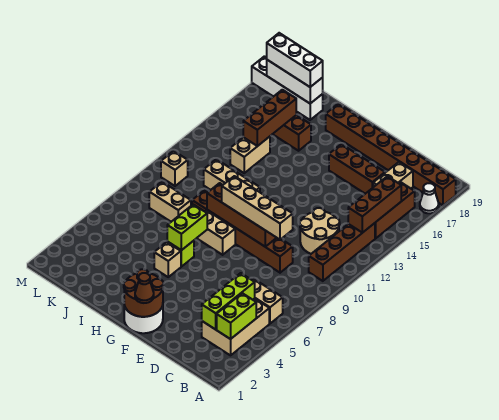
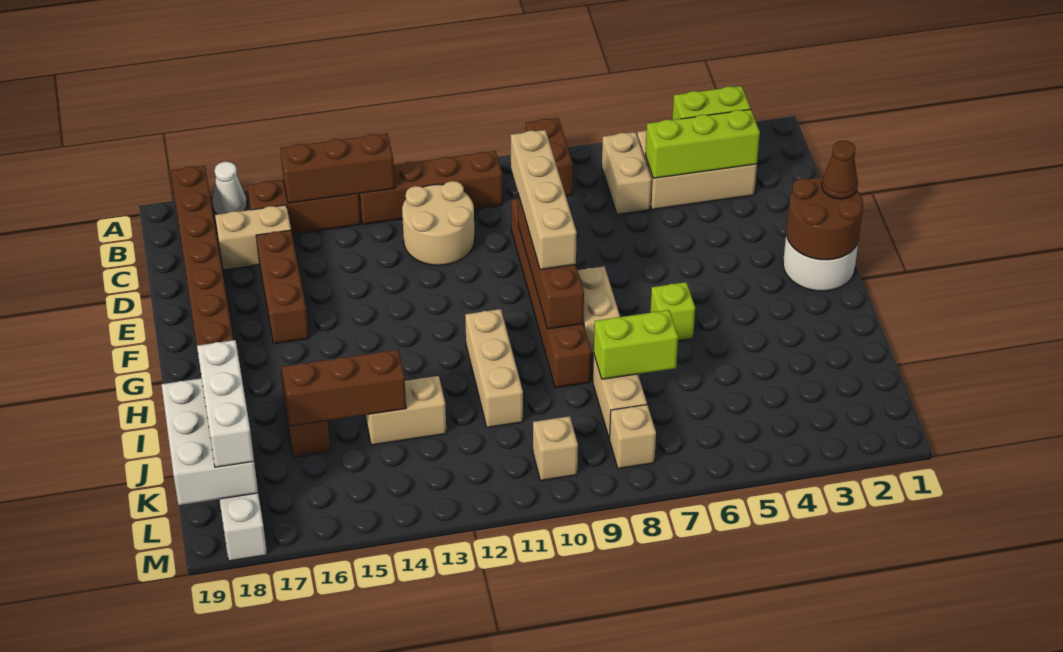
none -> brown 1x2 brick [526,118,573,196]
tan 1x1 brick [154,242,181,277] -> tan 1x1 brick moved to [610,405,656,469]
lime 1x2 brick [167,204,207,250] -> lime 1x2 brick moved to [594,310,678,379]
white 1x3 brick [267,60,323,103] -> white 2x3 brick [162,378,258,505]

